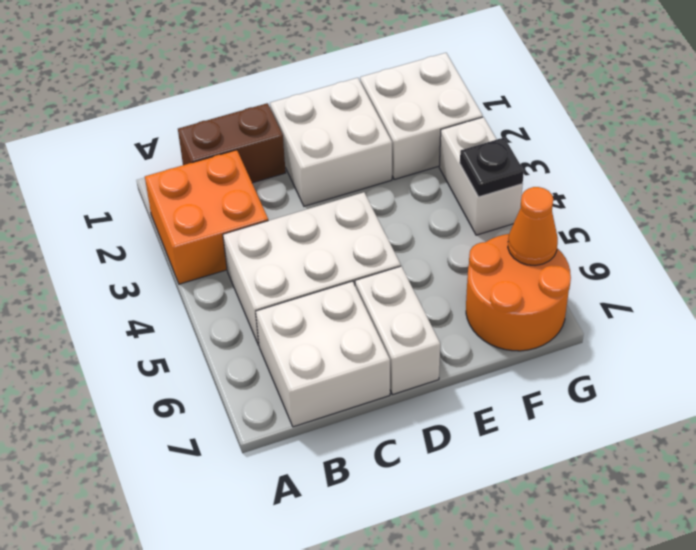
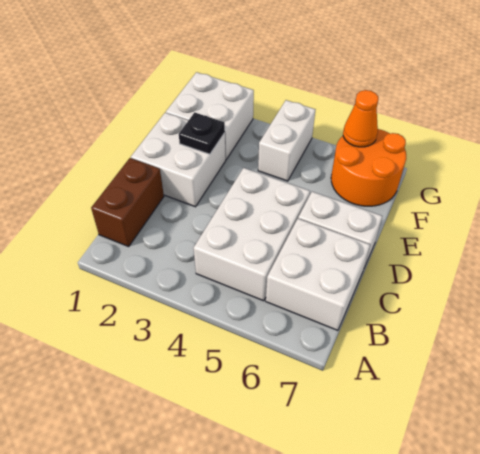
orange 2x2 brick [145,150,268,284] -> none
white 1x2 brick [439,117,523,235] -> white 1x2 brick turned to [258,100,315,181]
black 1x1 plate [460,138,524,197] -> black 1x1 plate moved to [179,112,225,154]

